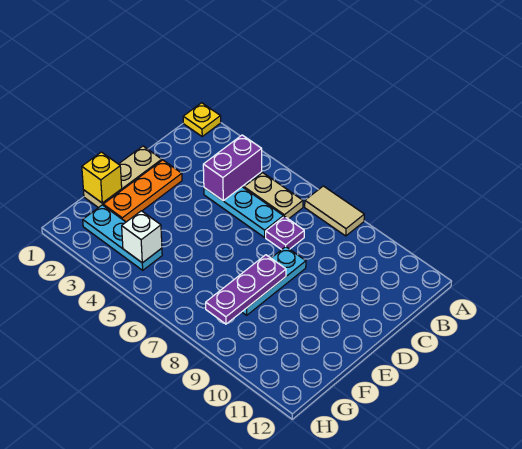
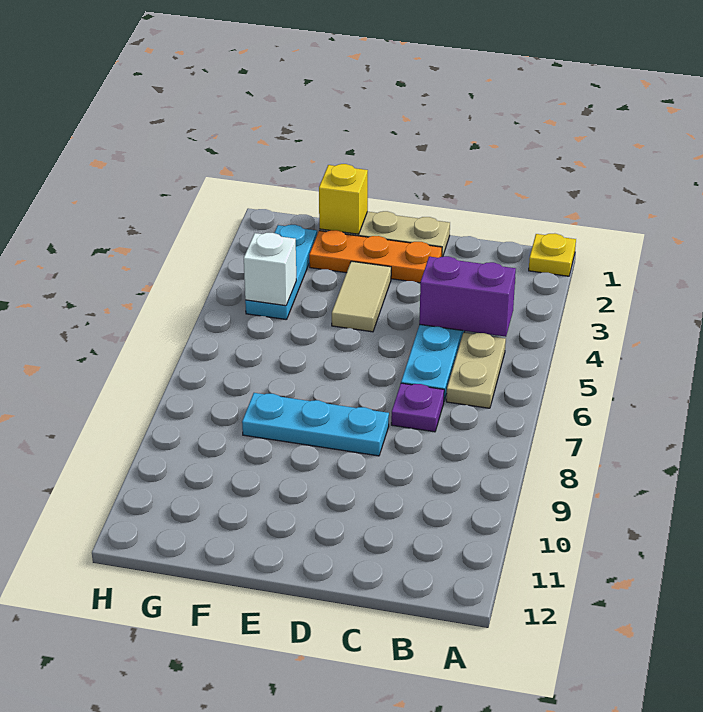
tan 1x2 tile [305,186,364,236] -> tan 1x2 tile moved to [332,261,391,332]
purple 1x3 plate [206,255,286,324] -> none

